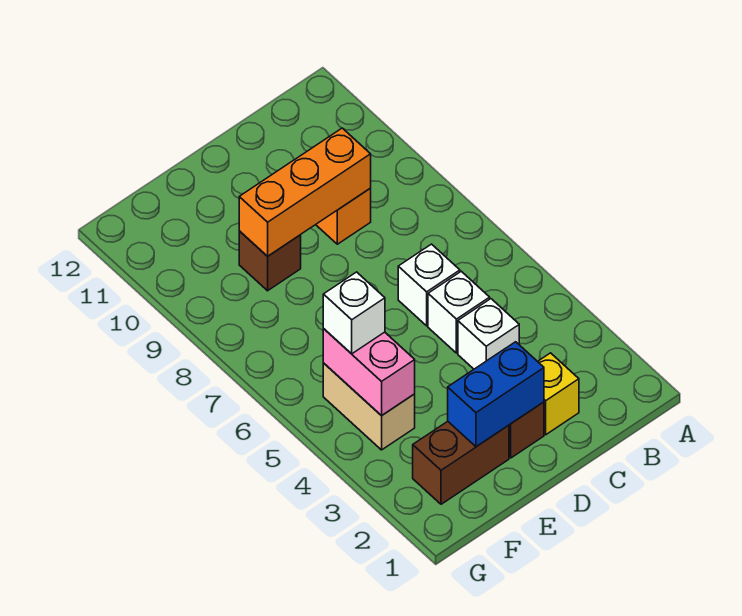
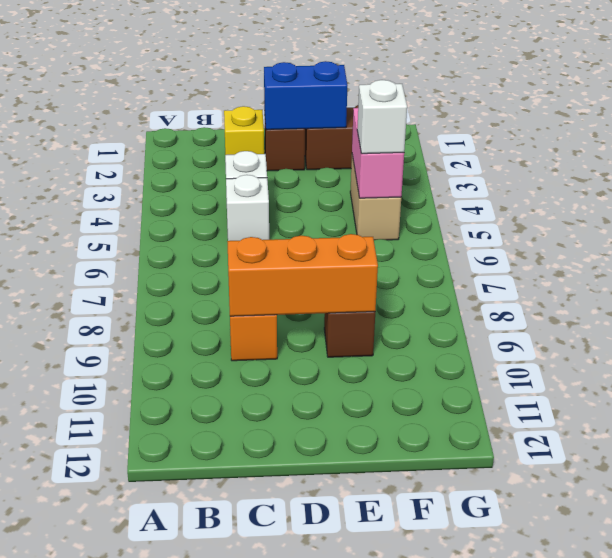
white 1x1 brick [398,244,460,326] -> none

